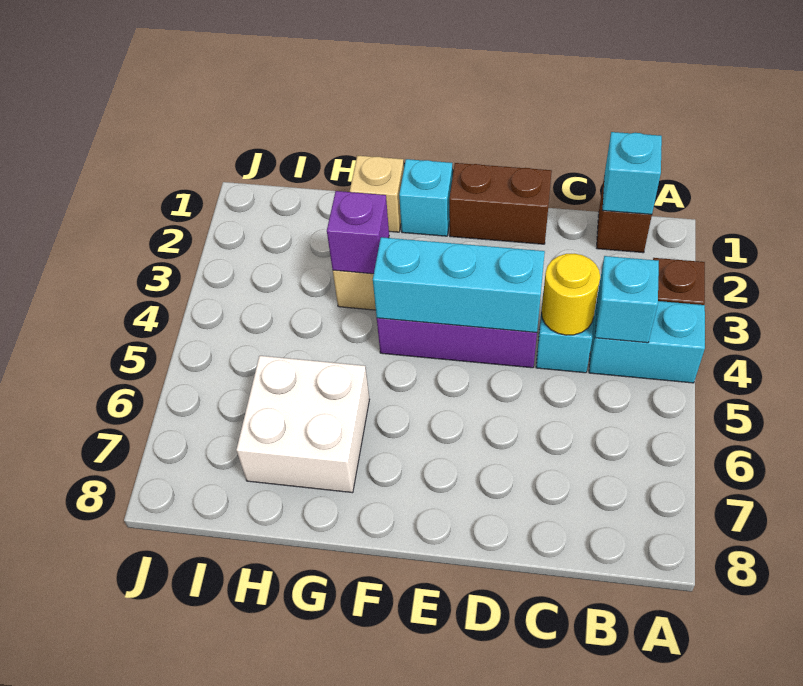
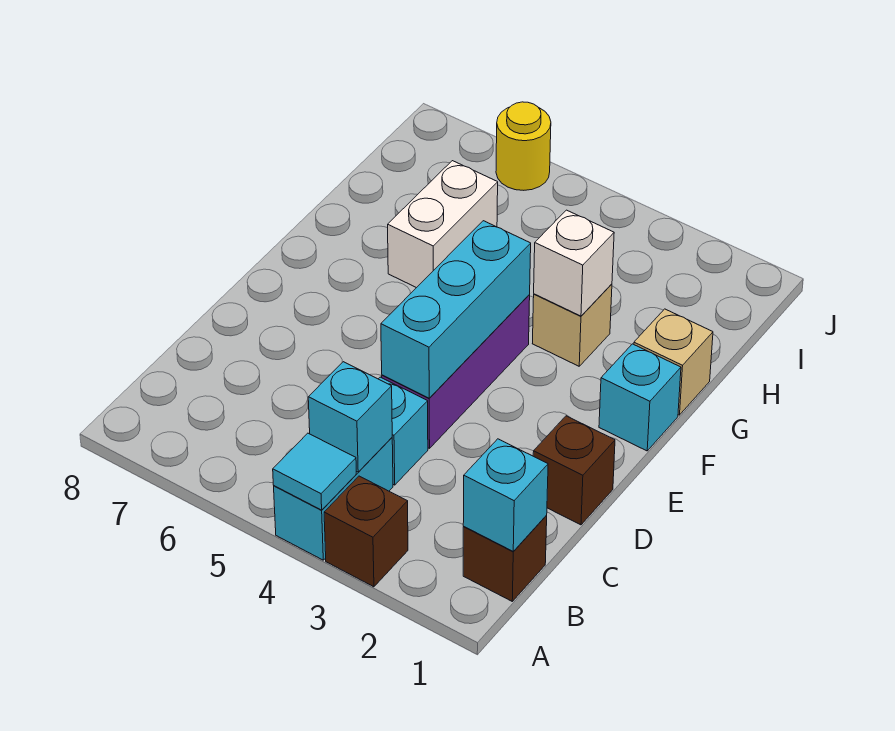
none -> cyan 1x1 tile [273,433,356,510]
yellow 1x1 round brick [542,254,600,335] -> yellow 1x1 round brick moved to [496,102,551,190]
brown 1x2 brick [449,163,552,244] -> brown 1x1 brick [533,416,615,525]
purple 1x1 brick [327,191,389,274] -> white 1x1 brick [534,210,614,316]
white 2x2 brick [236,356,369,493] -> white 1x2 brick [388,161,498,288]

